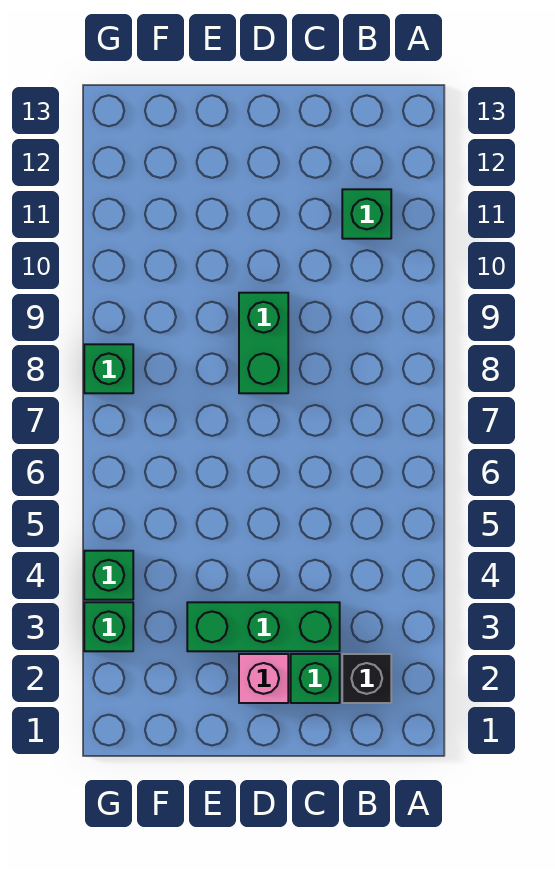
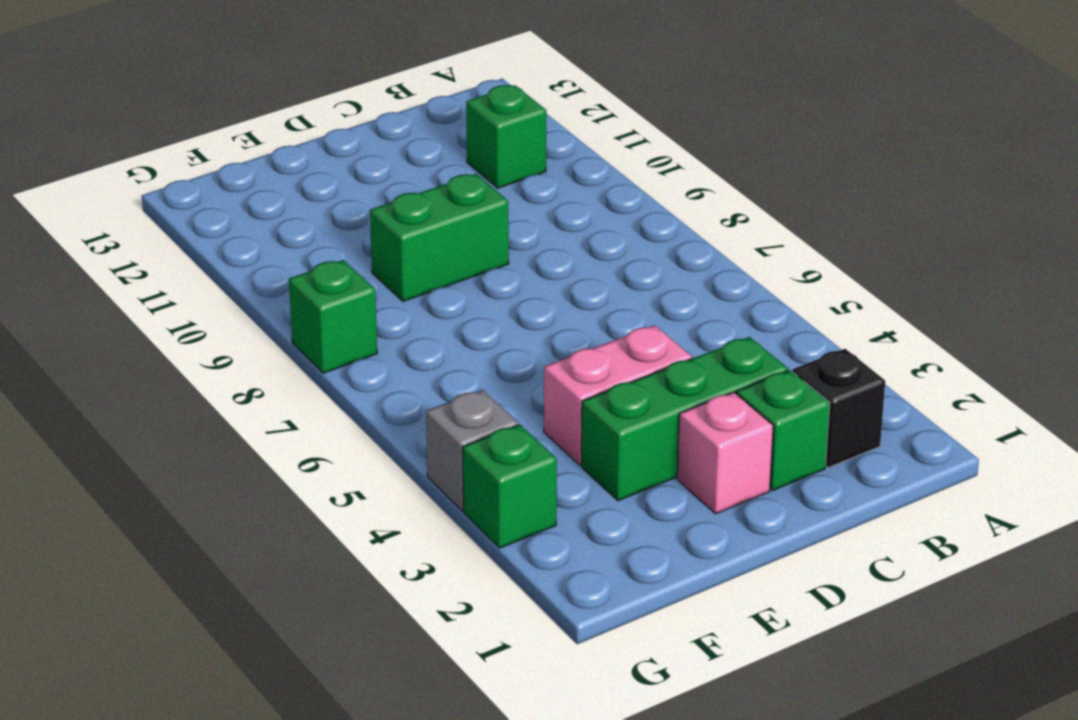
none -> pink 1x2 brick [544,325,692,465]
green 1x2 brick [239,293,288,393] -> green 1x2 brick turned to [370,174,509,302]
green 1x1 brick [84,551,133,600] -> grey 1x1 brick [426,390,518,511]

